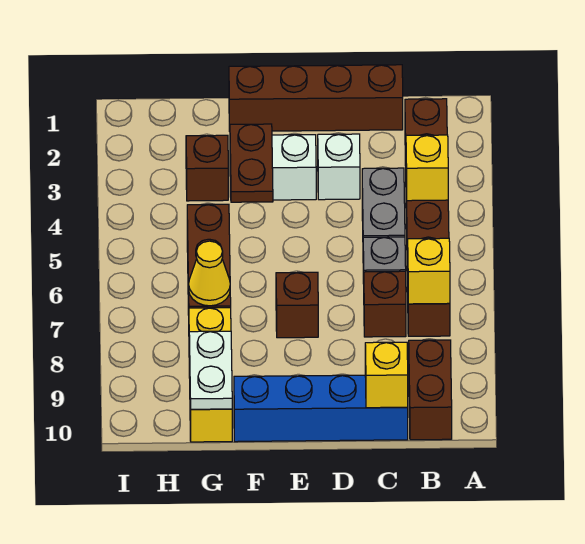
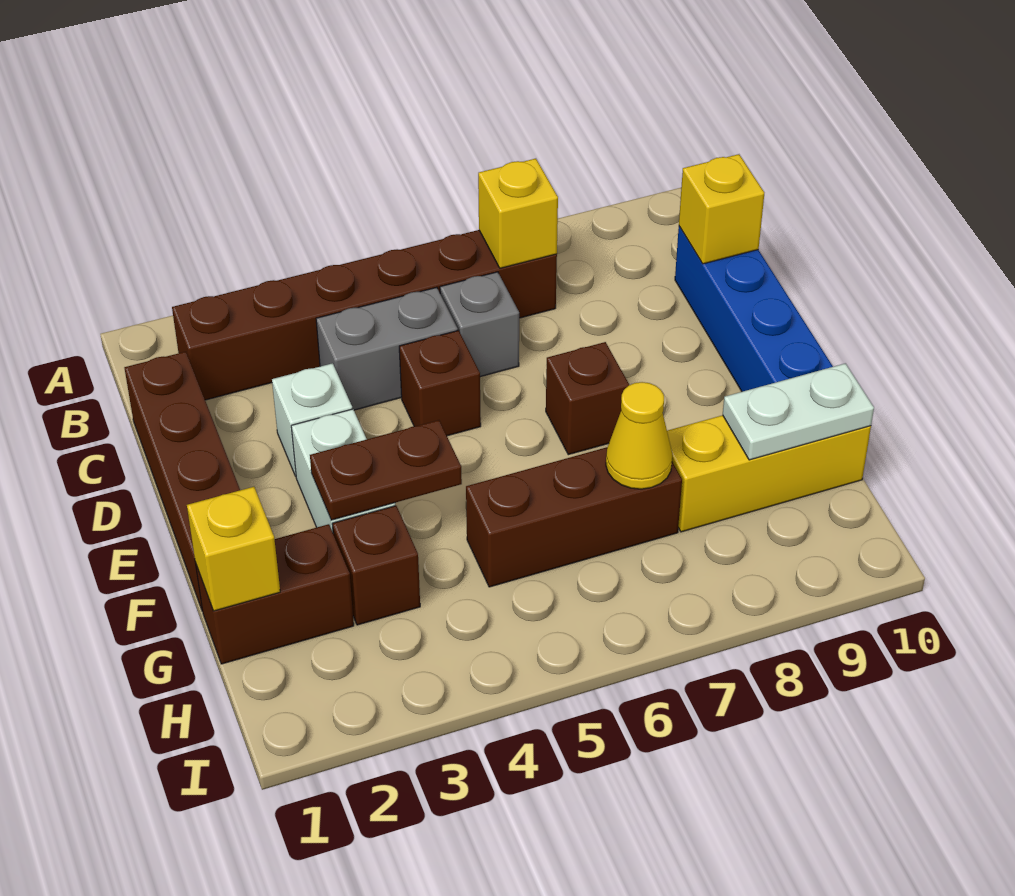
yellow 1x1 brick [406,135,448,201] -> yellow 1x1 brick moved to [187,487,280,611]
brown 1x2 brick [409,340,452,440] -> brown 1x2 brick moved to [195,524,354,664]
brown 1x1 brick [364,271,406,337] -> brown 1x1 brick moved to [399,331,481,436]

